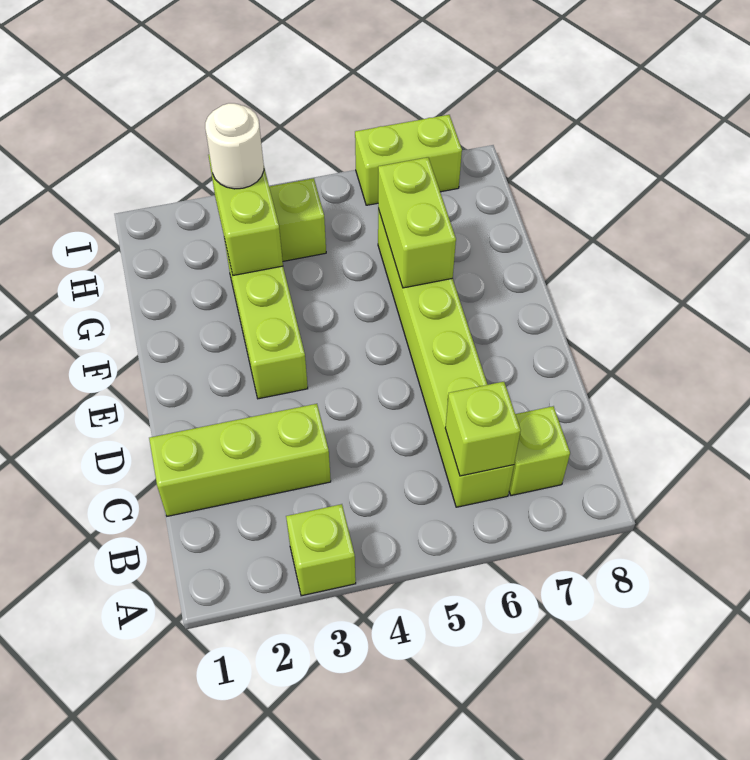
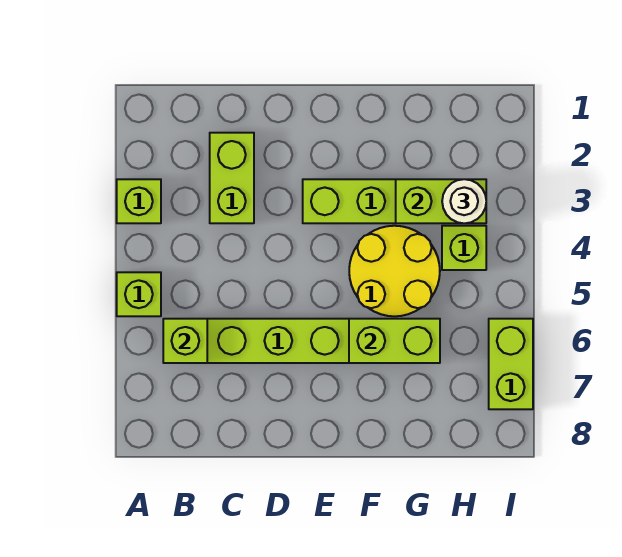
lime 1x1 brick [509,406,570,496] -> lime 1x1 brick moved to [117,272,161,316]
lime 1x3 brick [149,404,331,516] -> lime 1x2 brick [210,133,254,223]
none -> yellow 2x2 round brick [349,226,440,316]

